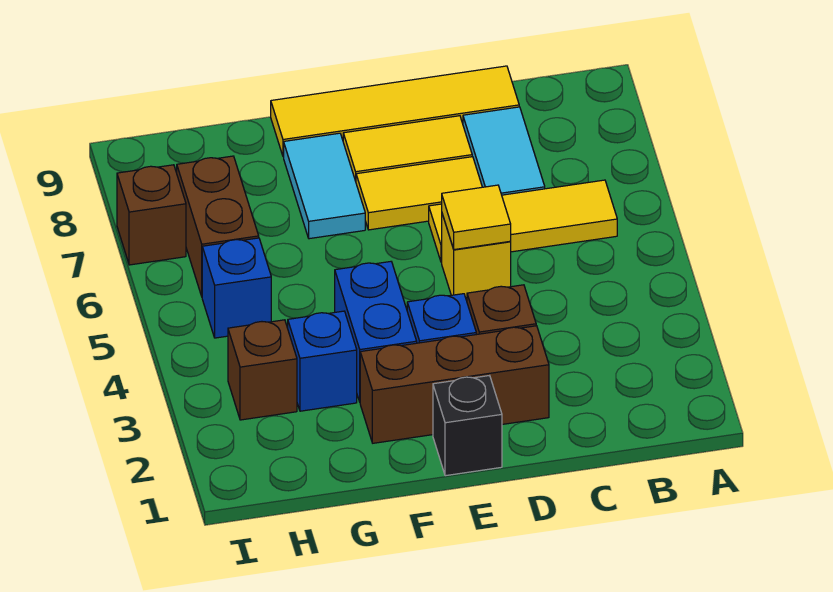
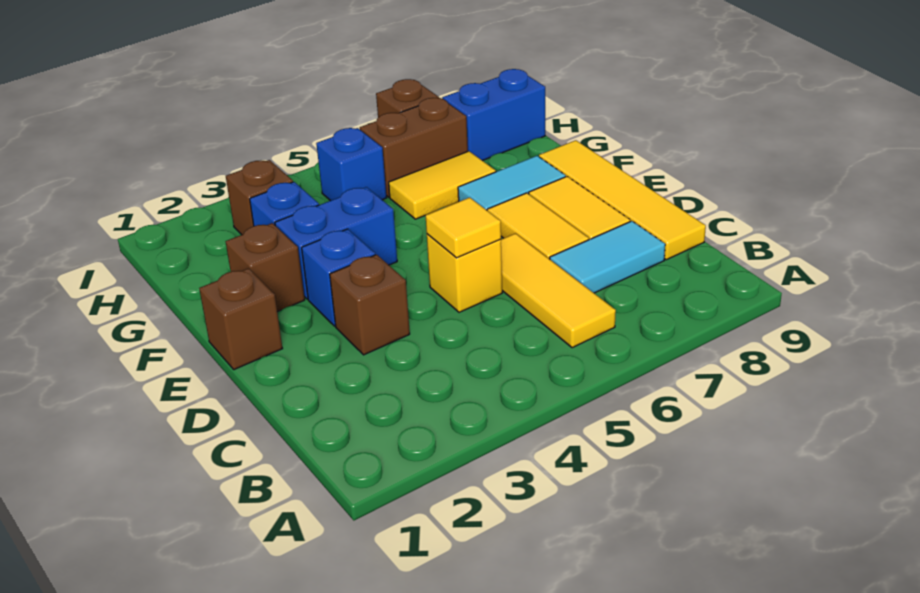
brown 1x3 brick [360,326,549,443] -> brown 1x1 brick [226,223,305,312]
black 1x1 brick [433,375,502,476] -> brown 1x1 brick [199,268,283,370]
none -> yellow 1x2 tile [389,151,496,219]
none -> blue 1x2 brick [442,69,545,161]

